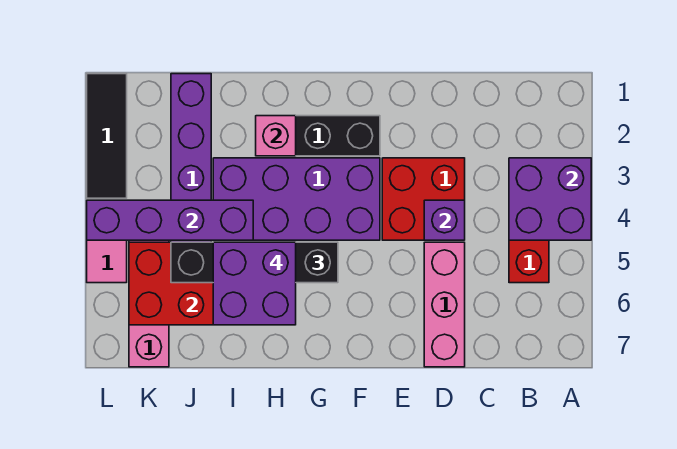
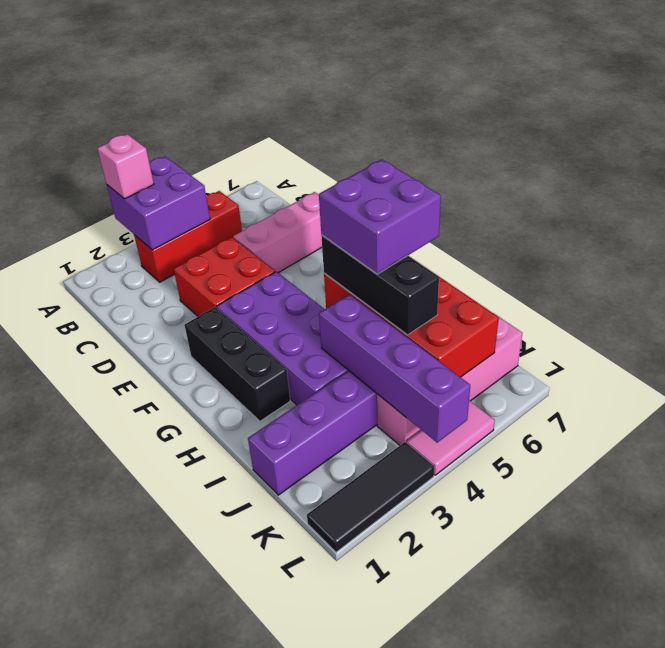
purple 1x1 brick [424,200,465,240] -> none
black 1x4 brick [171,242,338,283] -> black 1x3 brick [321,235,439,335]
pink 1x1 brick [256,116,296,156] -> pink 1x1 brick moved to [97,134,154,199]

